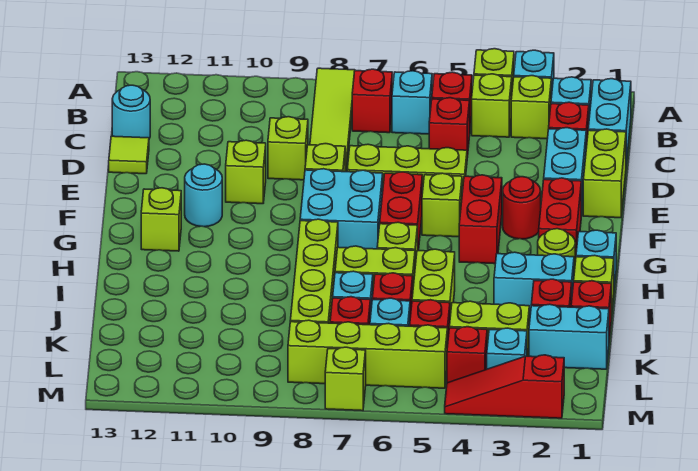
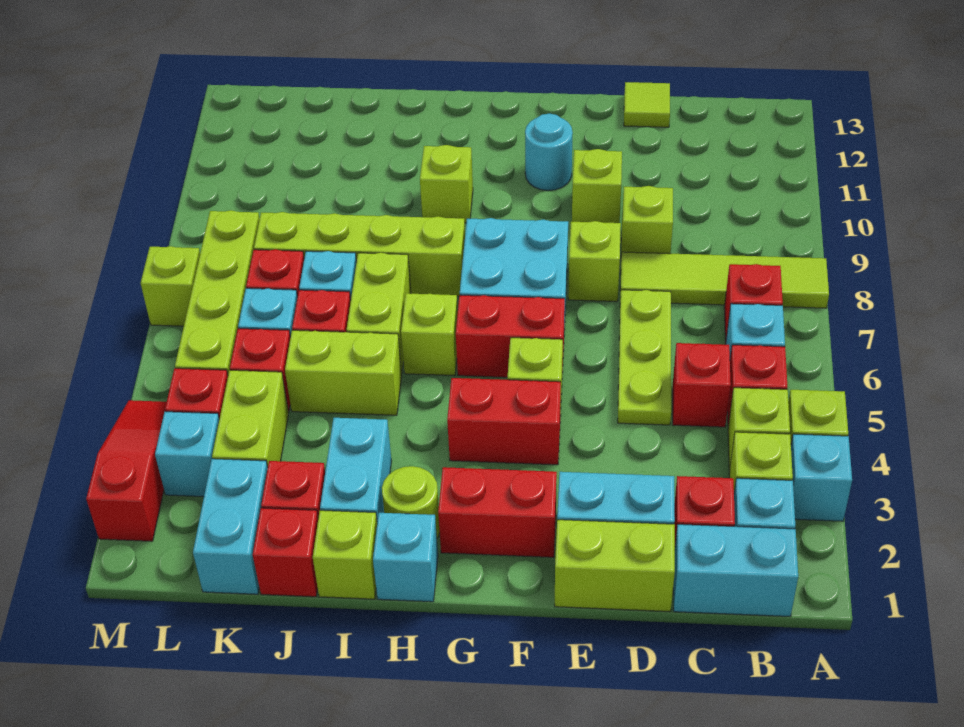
cyan 1x1 round brick [112,85,150,139] -> none
red 1x1 round brick [503,177,541,239] -> none
lime 1x1 brick [141,188,181,251] -> lime 1x1 brick moved to [420,145,473,223]

